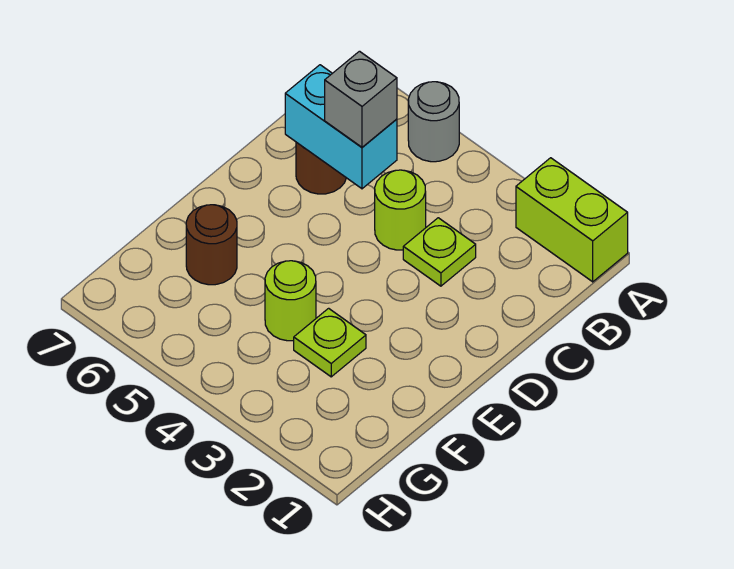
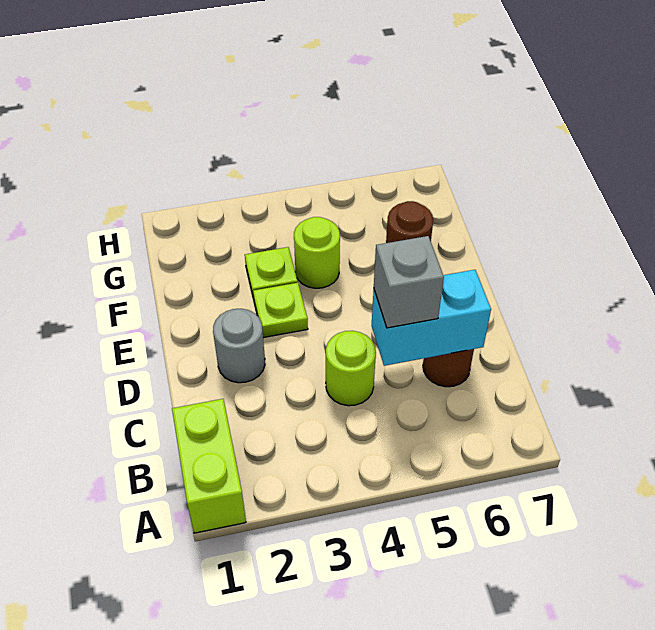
lime 1x2 brick [516,158,628,282] -> lime 1x2 brick turned to [172,399,246,533]
grey 1x1 round brick [408,82,459,162] -> grey 1x1 round brick moved to [213,309,265,383]
lime 1x1 plate [403,218,476,286] -> lime 1x1 plate moved to [253,283,308,338]

